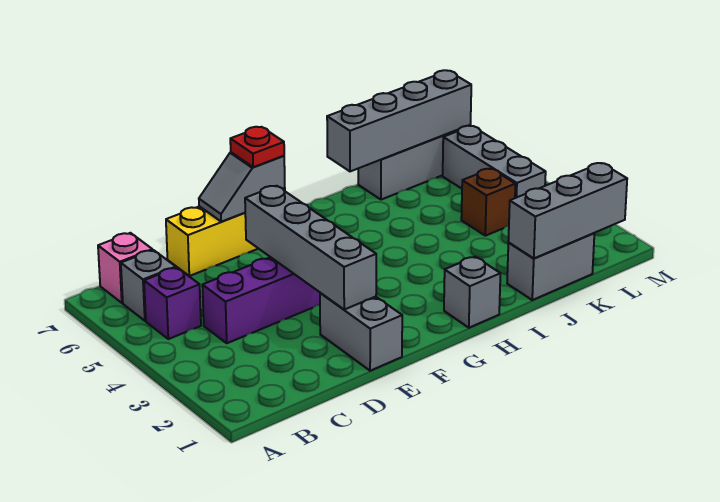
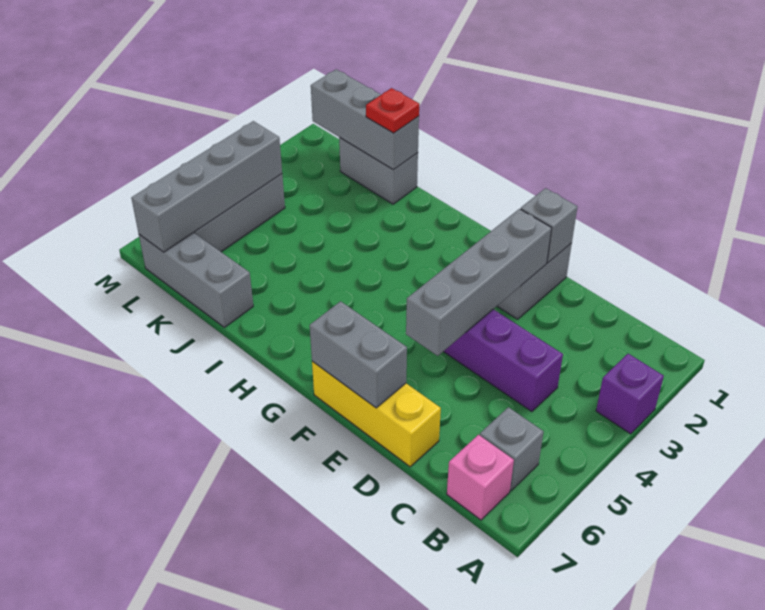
purple 1x1 brick [144,268,201,339] -> purple 1x1 brick moved to [596,354,664,434]
grey 1x2 slope [199,152,285,222] -> grey 1x2 brick [310,301,407,408]
red 1x1 plate [230,127,284,167] -> red 1x1 plate moved to [366,88,419,133]
grey 1x1 brick [444,257,500,328] -> grey 1x1 brick moved to [521,188,577,263]
grey 1x4 brick [327,70,471,171] -> grey 1x4 brick turned to [131,121,282,252]
brown 1x1 brick [461,169,515,236] -> none

